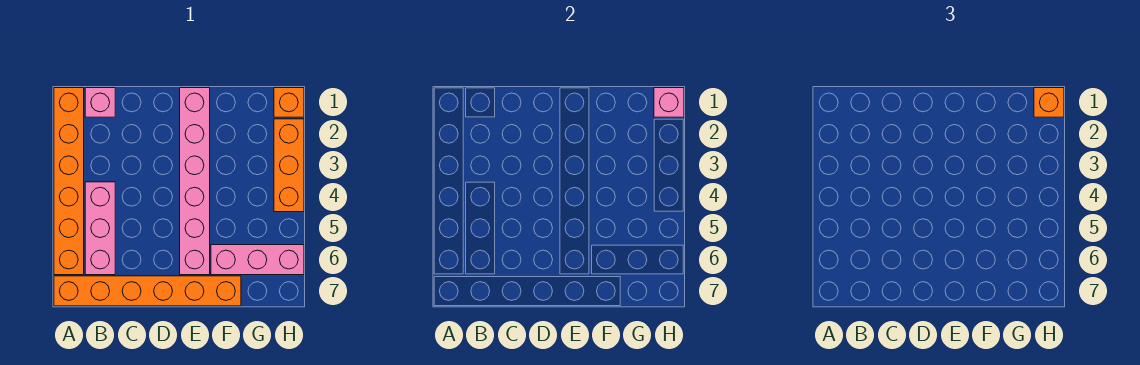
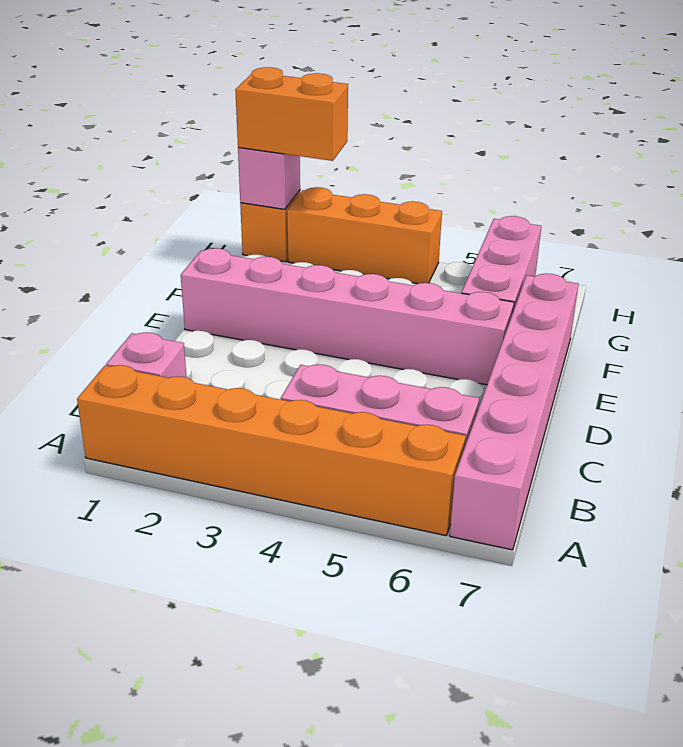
orange 1x6 brick [54,276,241,306] -> pink 1x6 brick [450,273,578,550]
orange 1x1 brick [1034,88,1064,117] -> orange 1x2 brick [235,67,348,161]

